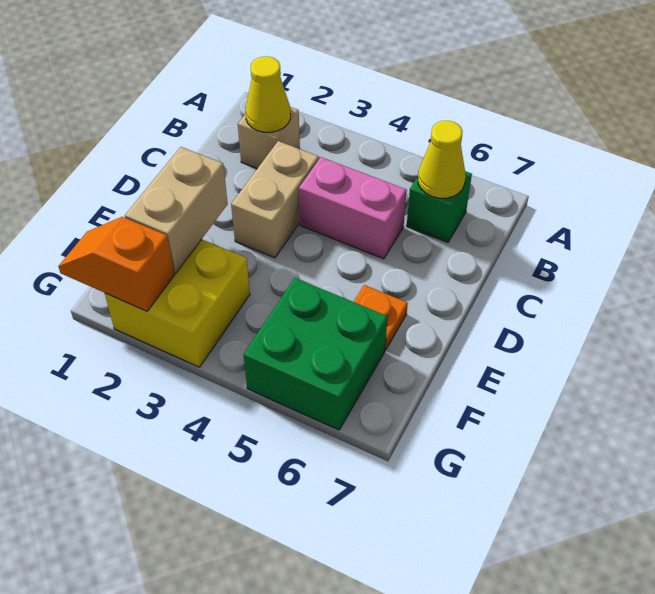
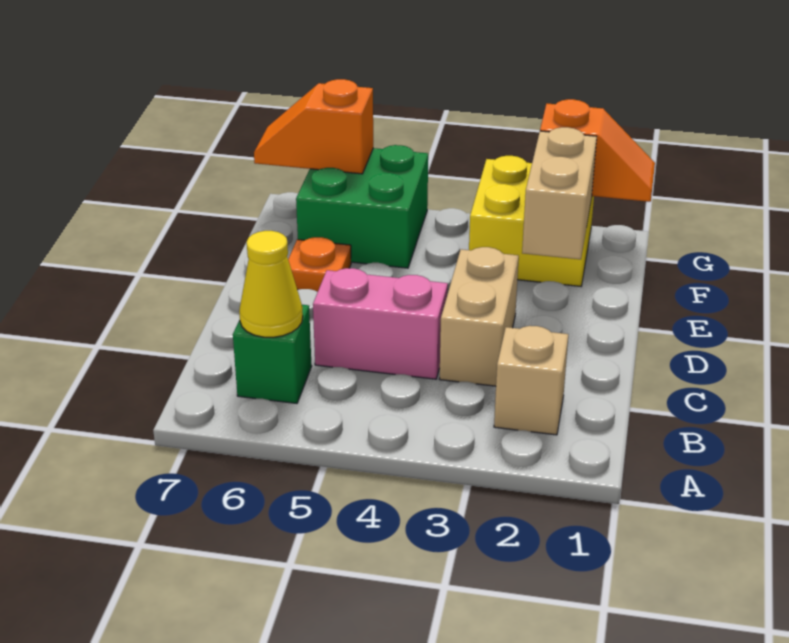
yellow 1x1 cone [245,56,291,132] -> none
none -> orange 1x2 slope [254,79,373,174]

